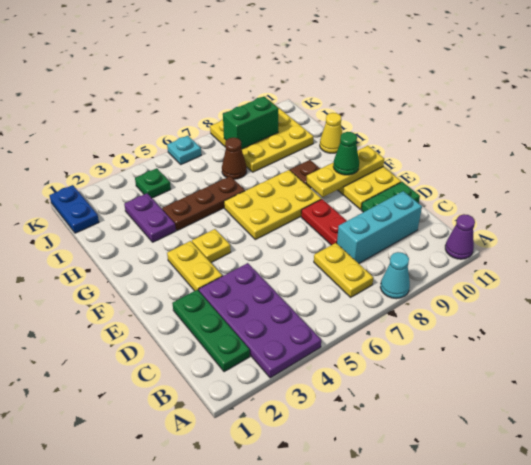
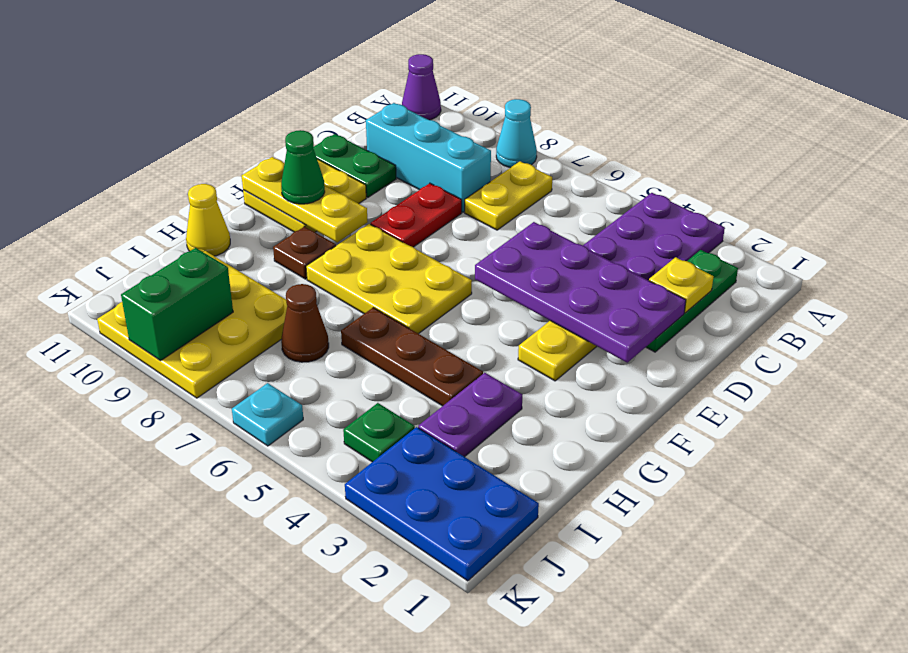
none -> purple 2x4 plate [475,222,686,363]
yellow 1x1 plate [192,229,231,262] -> yellow 1x1 plate moved to [649,257,714,313]
blue 1x2 plate [49,185,99,233] -> blue 2x3 plate [345,427,539,581]
green 1x2 brick [223,97,279,149] -> green 1x2 brick turned to [121,248,233,361]

